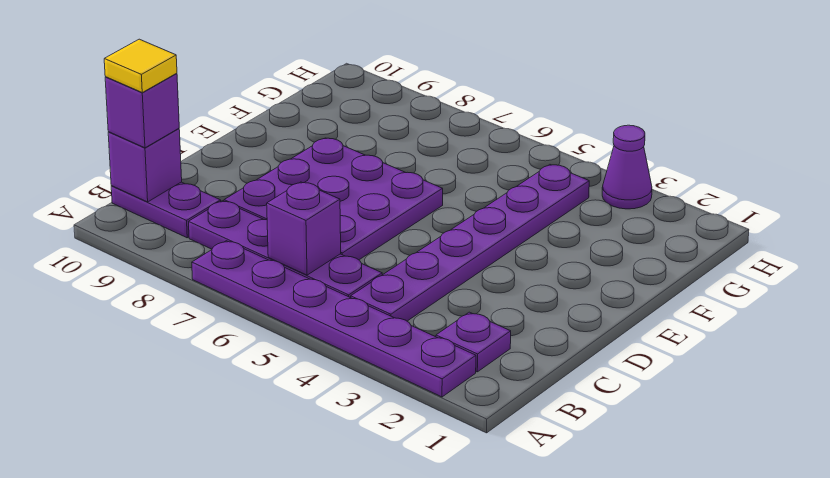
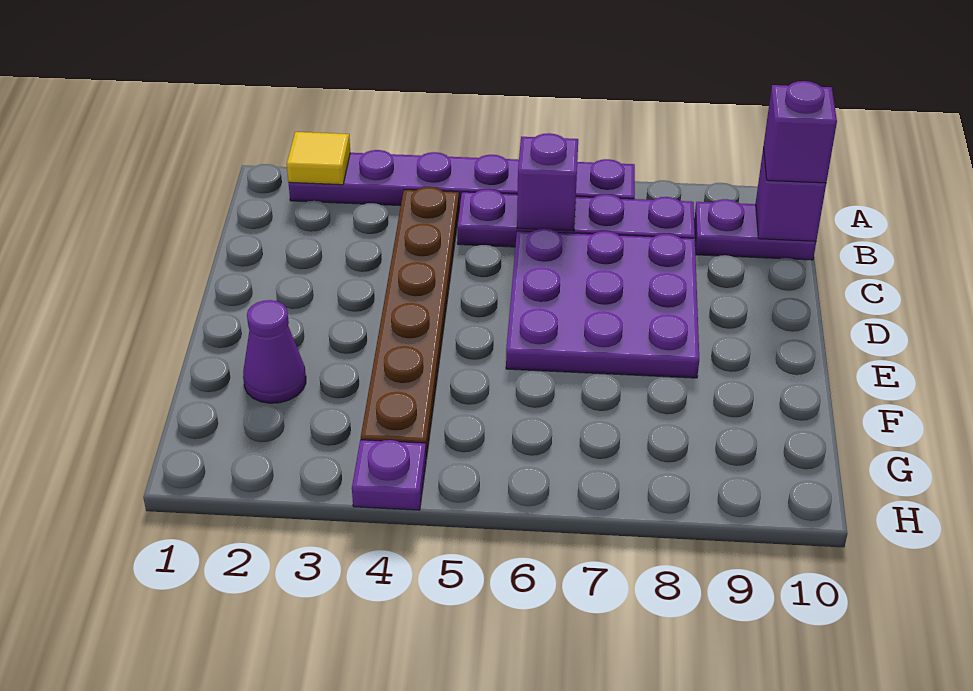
purple 1x1 plate [436,312,511,372] -> purple 1x1 plate moved to [352,440,426,510]
purple 1x6 plate [351,165,589,321] -> brown 1x6 plate [361,187,459,459]
yellow 1x1 tile [104,39,177,92] -> yellow 1x1 tile moved to [287,132,350,185]
purple 1x1 cone [602,125,652,209] -> purple 1x1 cone moved to [243,300,306,403]

